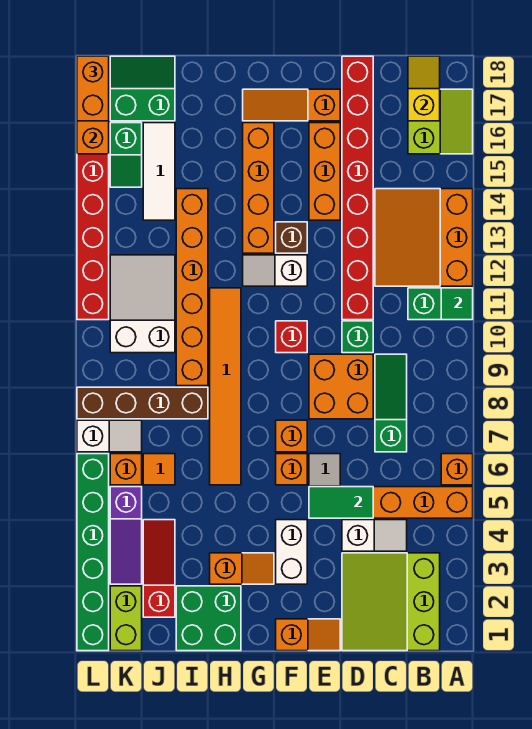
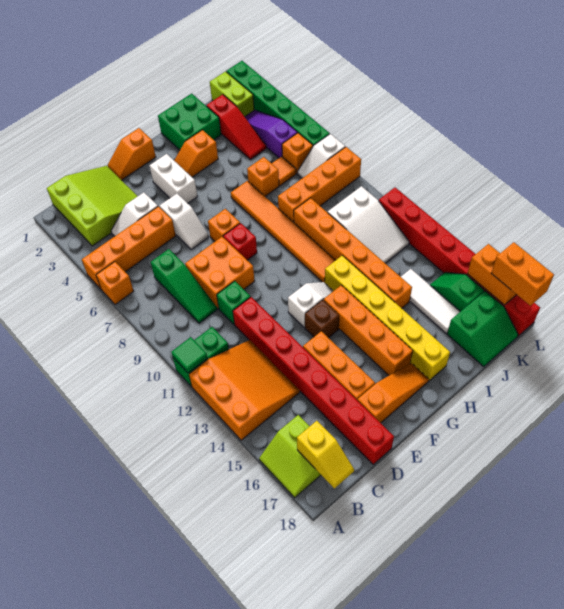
green 1x2 tile [309,487,373,518] -> none
orange 1x1 brick [276,454,307,485] -> orange 1x1 brick moved to [247,157,279,196]
red 1x1 brick [276,321,307,353] -> red 1x1 brick moved to [223,223,257,260]
none -> yellow 1x6 brick [325,255,450,380]
brown 1x4 brick [77,387,208,419] -> orange 1x4 brick [278,147,361,222]

